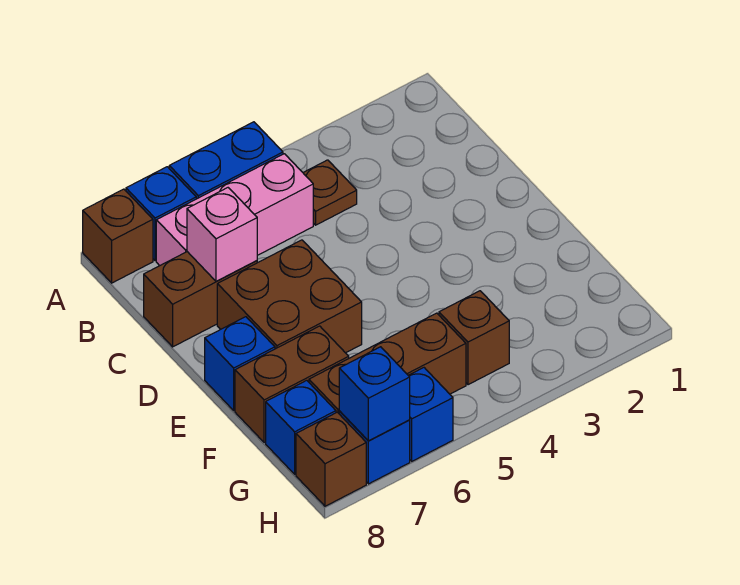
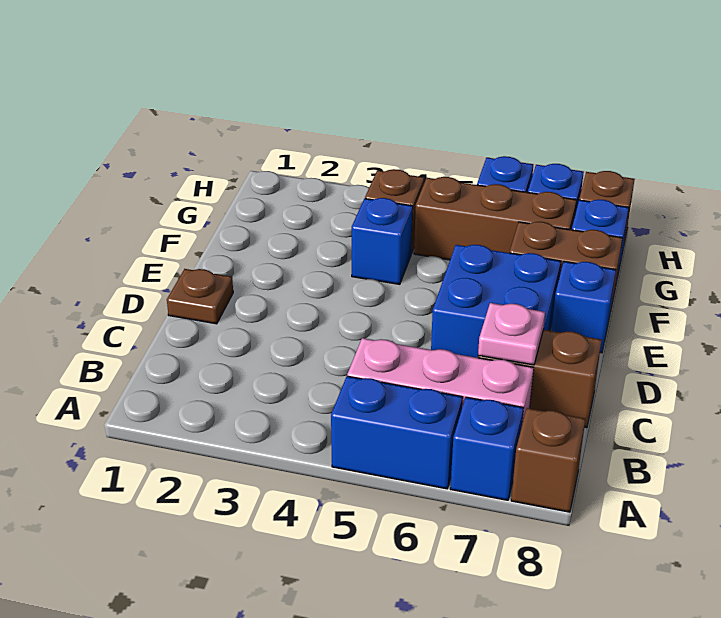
brown 1x1 plate [303,160,357,225] -> brown 1x1 plate moved to [167,269,233,324]
pink 1x1 brick [187,188,257,281] -> pink 1x1 plate [478,303,545,365]
brown 2x2 brick [217,240,362,353] -> blue 2x2 brick [431,245,561,358]
blue 1x1 brick [339,347,410,441] -> blue 1x1 brick moved to [352,198,413,284]

